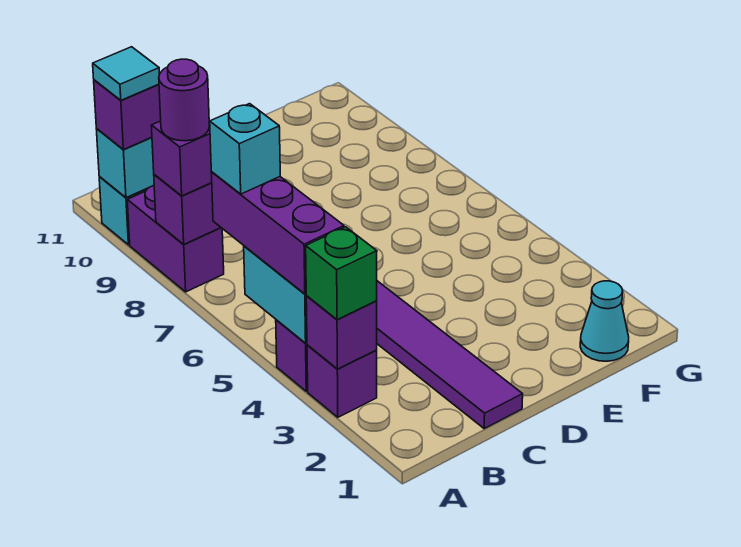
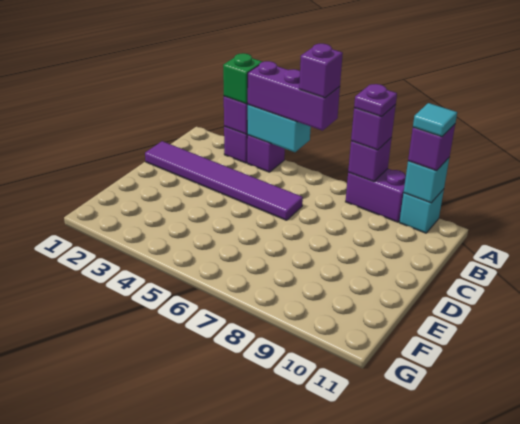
cyan 1x1 brick [209,104,280,194] -> purple 1x1 brick [299,44,343,98]
purple 1x1 round brick [159,59,209,141] -> purple 1x1 plate [354,84,397,117]
cyan 1x1 cone [580,281,629,361] -> none

